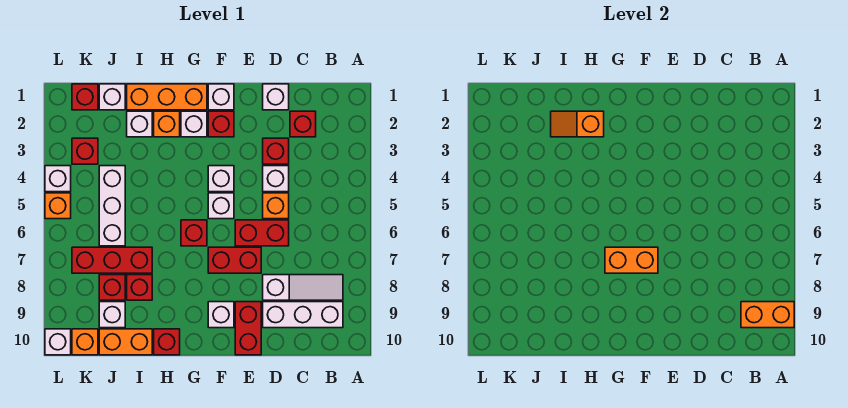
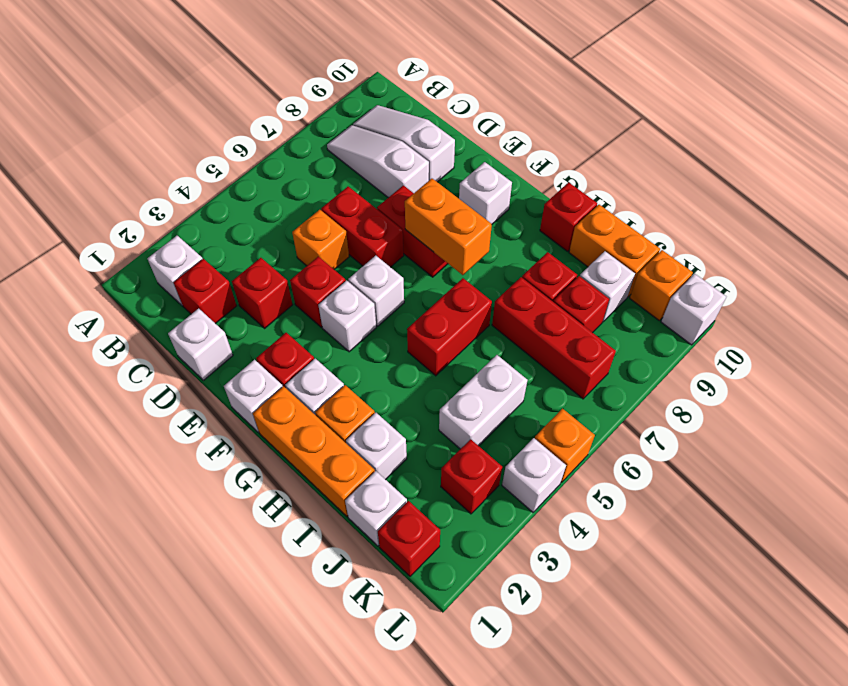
orange 1x2 brick [741,302,794,328] -> none
white 1x3 brick [263,302,343,328] -> white 1x3 slope [353,105,455,182]
white 1x1 brick [263,166,289,192] -> white 1x1 brick moved to [147,236,202,306]
red 1x2 brick [235,302,261,355] -> red 1x2 brick moved to [407,278,492,376]
red 1x1 brick [181,220,207,246] -> red 1x1 brick moved to [290,256,346,327]
orange 1x2 slope [551,111,604,137] -> none
white 1x3 brick [99,166,125,246] -> white 1x2 brick [439,355,528,449]

